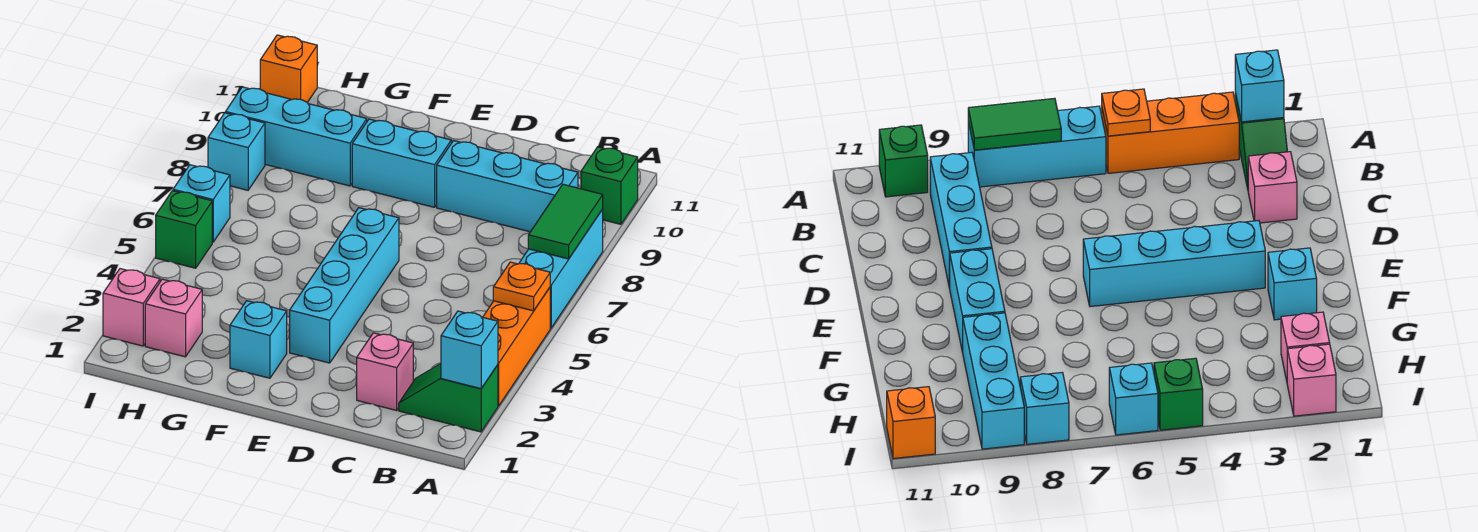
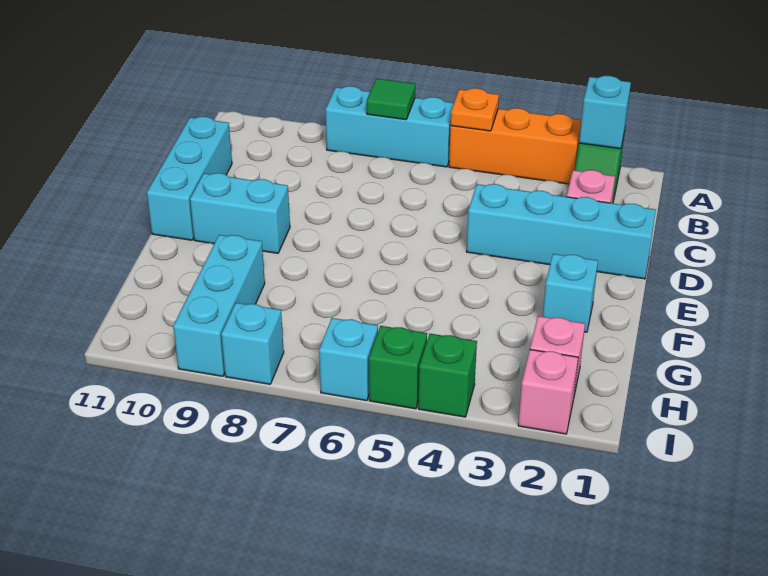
green 1x2 tile [528,184,603,259] -> green 1x1 tile [367,78,415,120]
green 1x1 brick [581,147,638,224] -> green 1x1 brick moved to [418,334,477,417]
cyan 1x3 brick [437,141,578,232] -> cyan 1x3 brick moved to [147,117,232,240]
cyan 1x4 brick [290,208,399,363] -> cyan 1x4 brick moved to [467,184,656,279]
cyan 1x2 brick [352,119,451,207] -> cyan 1x2 brick turned to [190,173,290,253]
orange 1x1 brick [260,35,317,102] -> none

